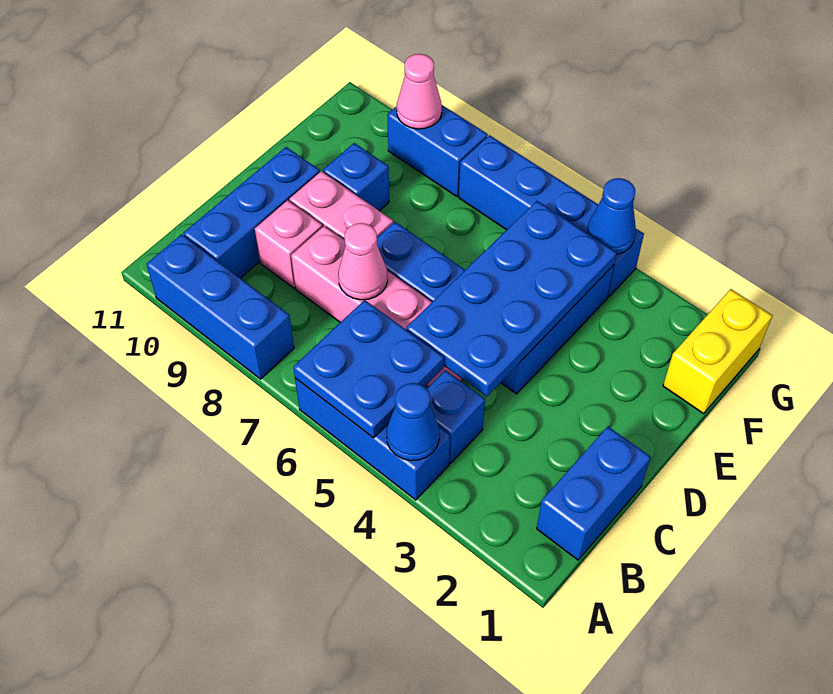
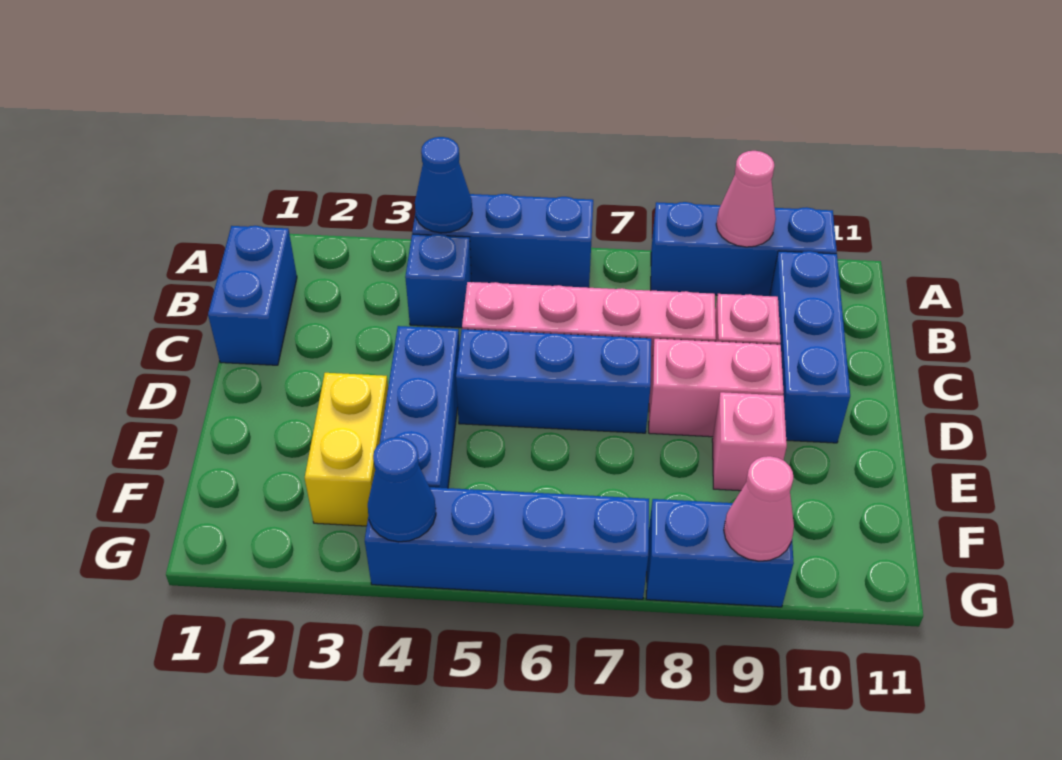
blue 2x2 plate [293,300,444,438] -> none
blue 2x4 plate [406,201,617,396] -> none
pink 1x1 cone [338,223,388,300] -> pink 1x1 cone moved to [716,151,776,247]
blue 1x1 brick [323,143,389,211] -> pink 1x1 brick [712,392,787,491]
yellow 1x2 brick [663,289,772,414] -> yellow 1x2 brick moved to [305,373,388,526]

